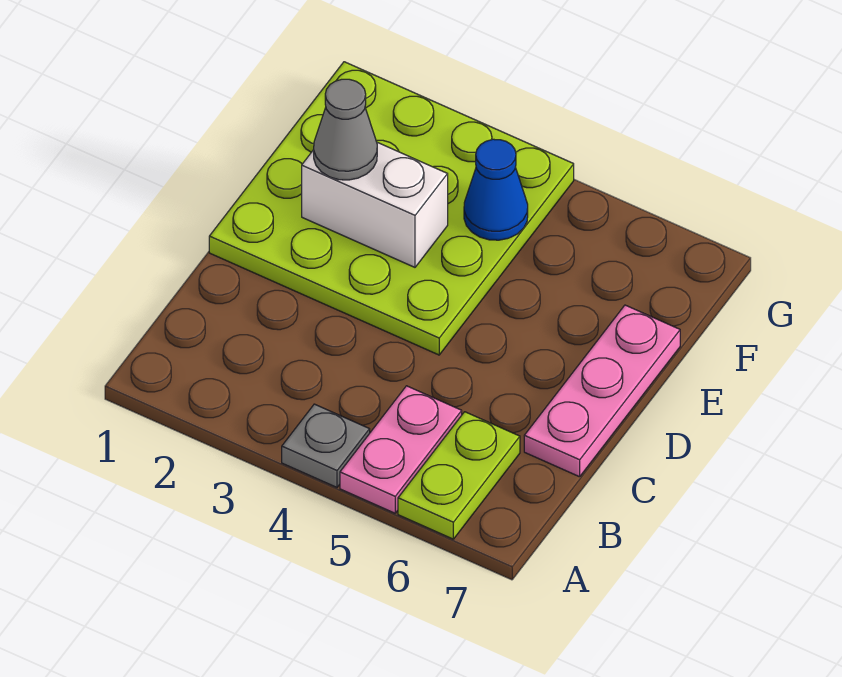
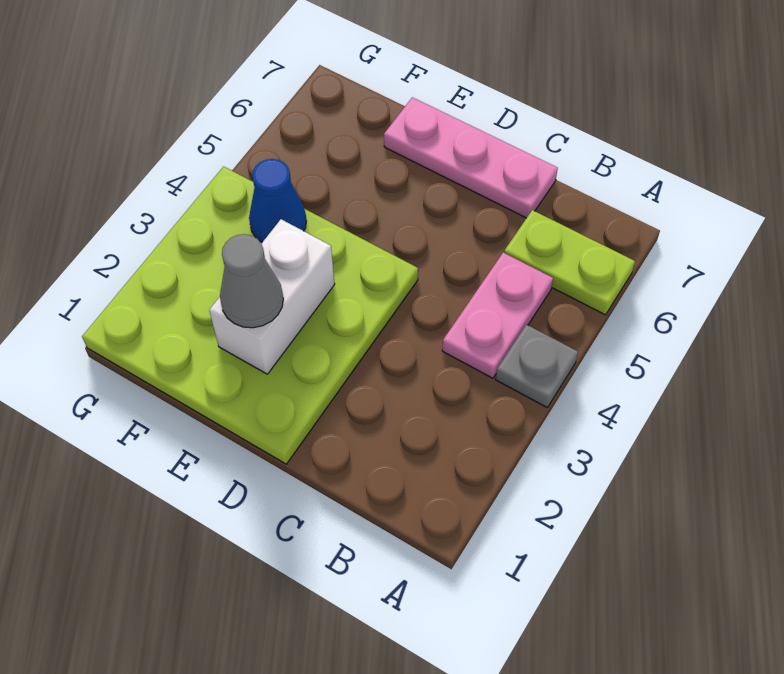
pink 1x2 plate [340,386,462,513] -> pink 1x2 plate turned to [442,253,553,378]

